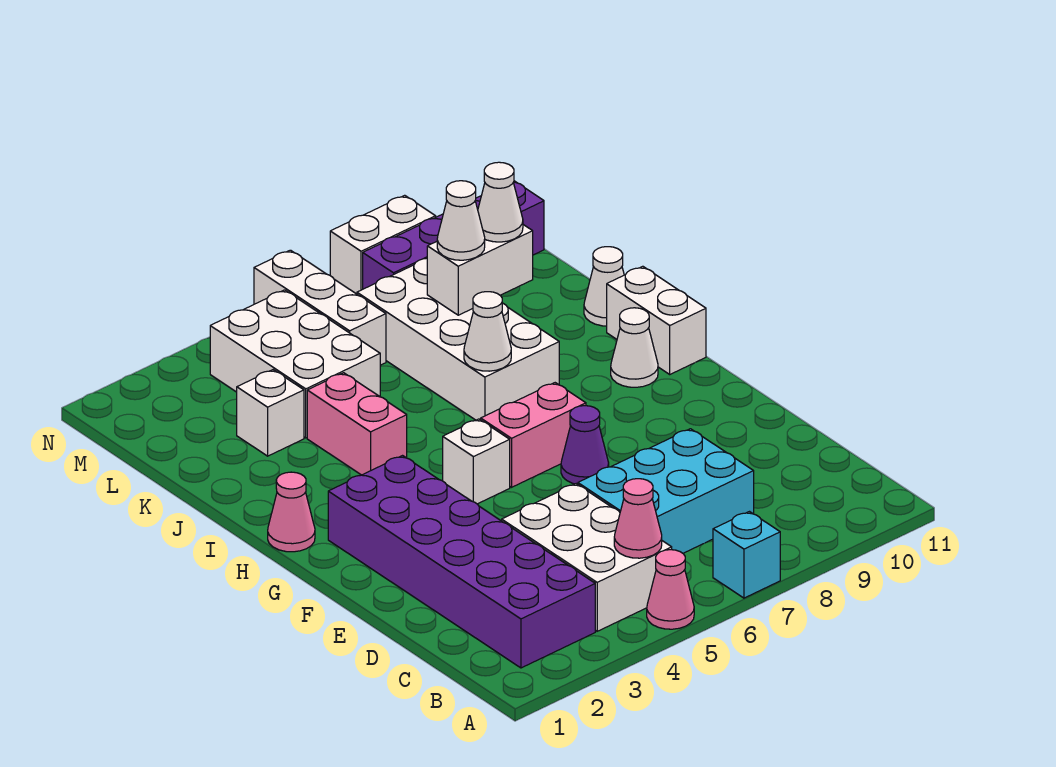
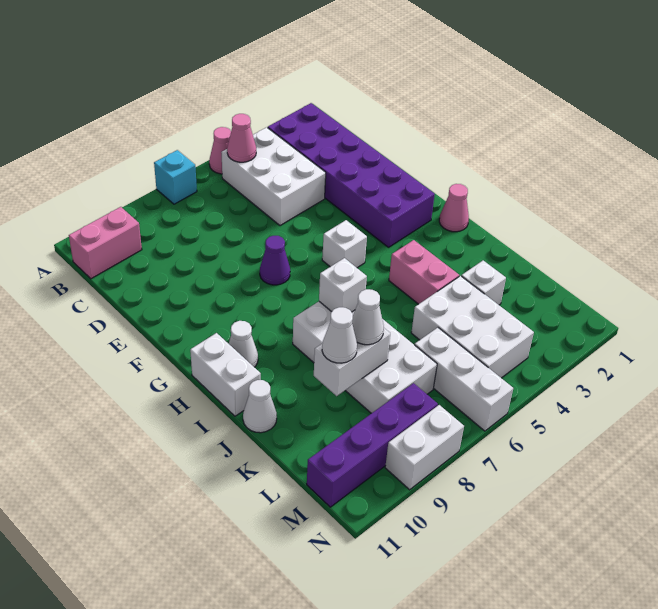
cyan 2x3 brick [578,429,754,553] -> none
pink 1x2 brick [481,383,586,487] -> pink 1x2 brick moved to [69,207,142,279]
white 1x1 cone [464,292,511,371] -> white 1x1 brick [319,258,367,312]

